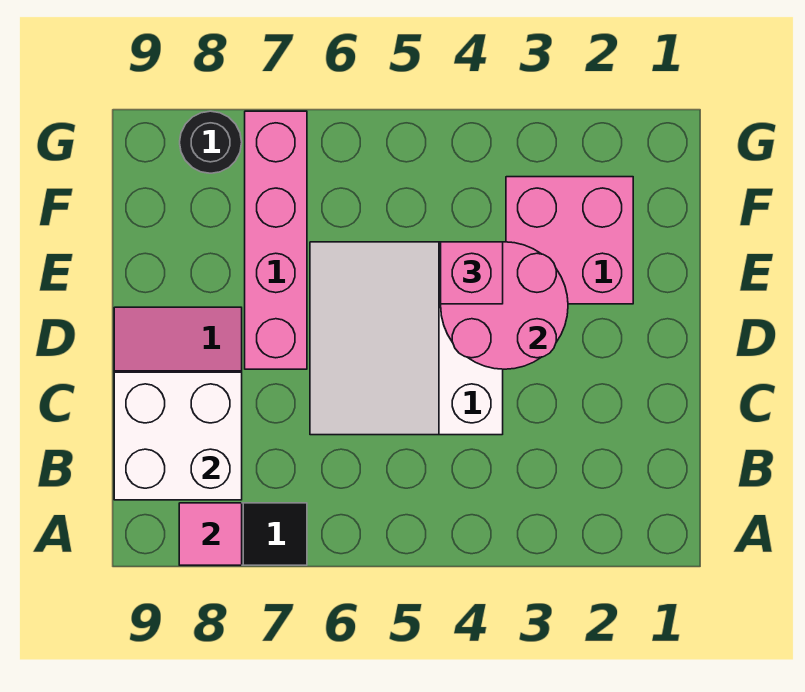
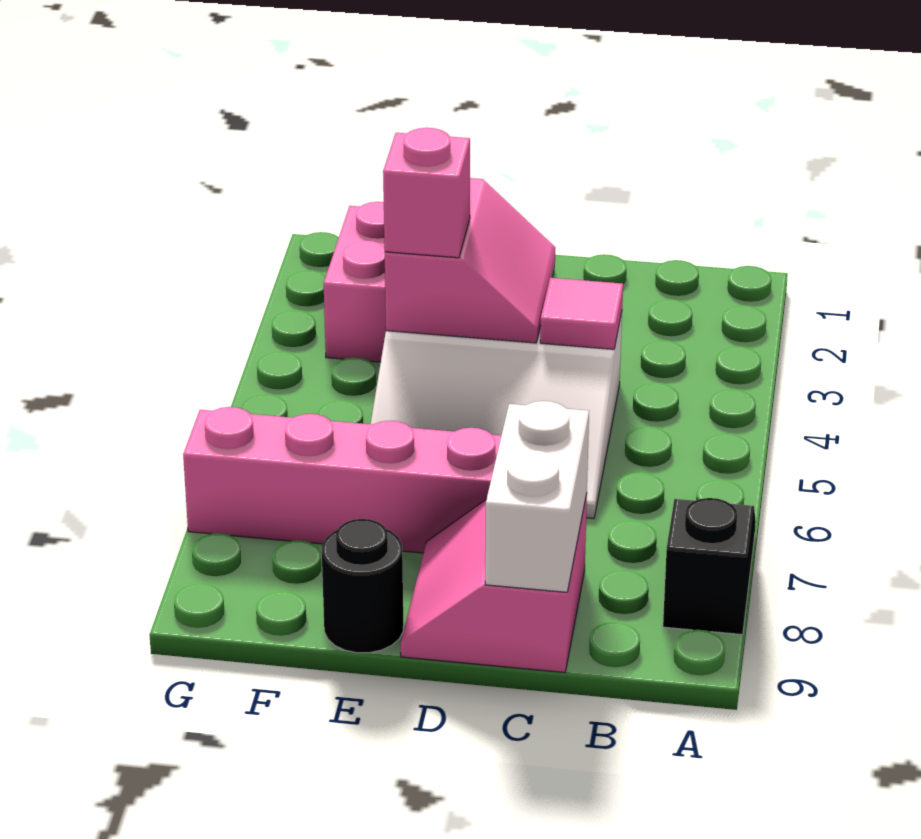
pink 1x1 tile [179,503,242,565] -> pink 1x1 tile moved to [540,278,623,349]
white 2x2 brick [114,372,242,500] -> white 1x2 brick [485,401,589,592]
pink 2x2 round brick [441,242,568,369] -> pink 2x2 slope [385,178,555,343]
black 1x1 round brick [180,111,242,173] -> black 1x1 round brick moved to [322,519,403,653]

